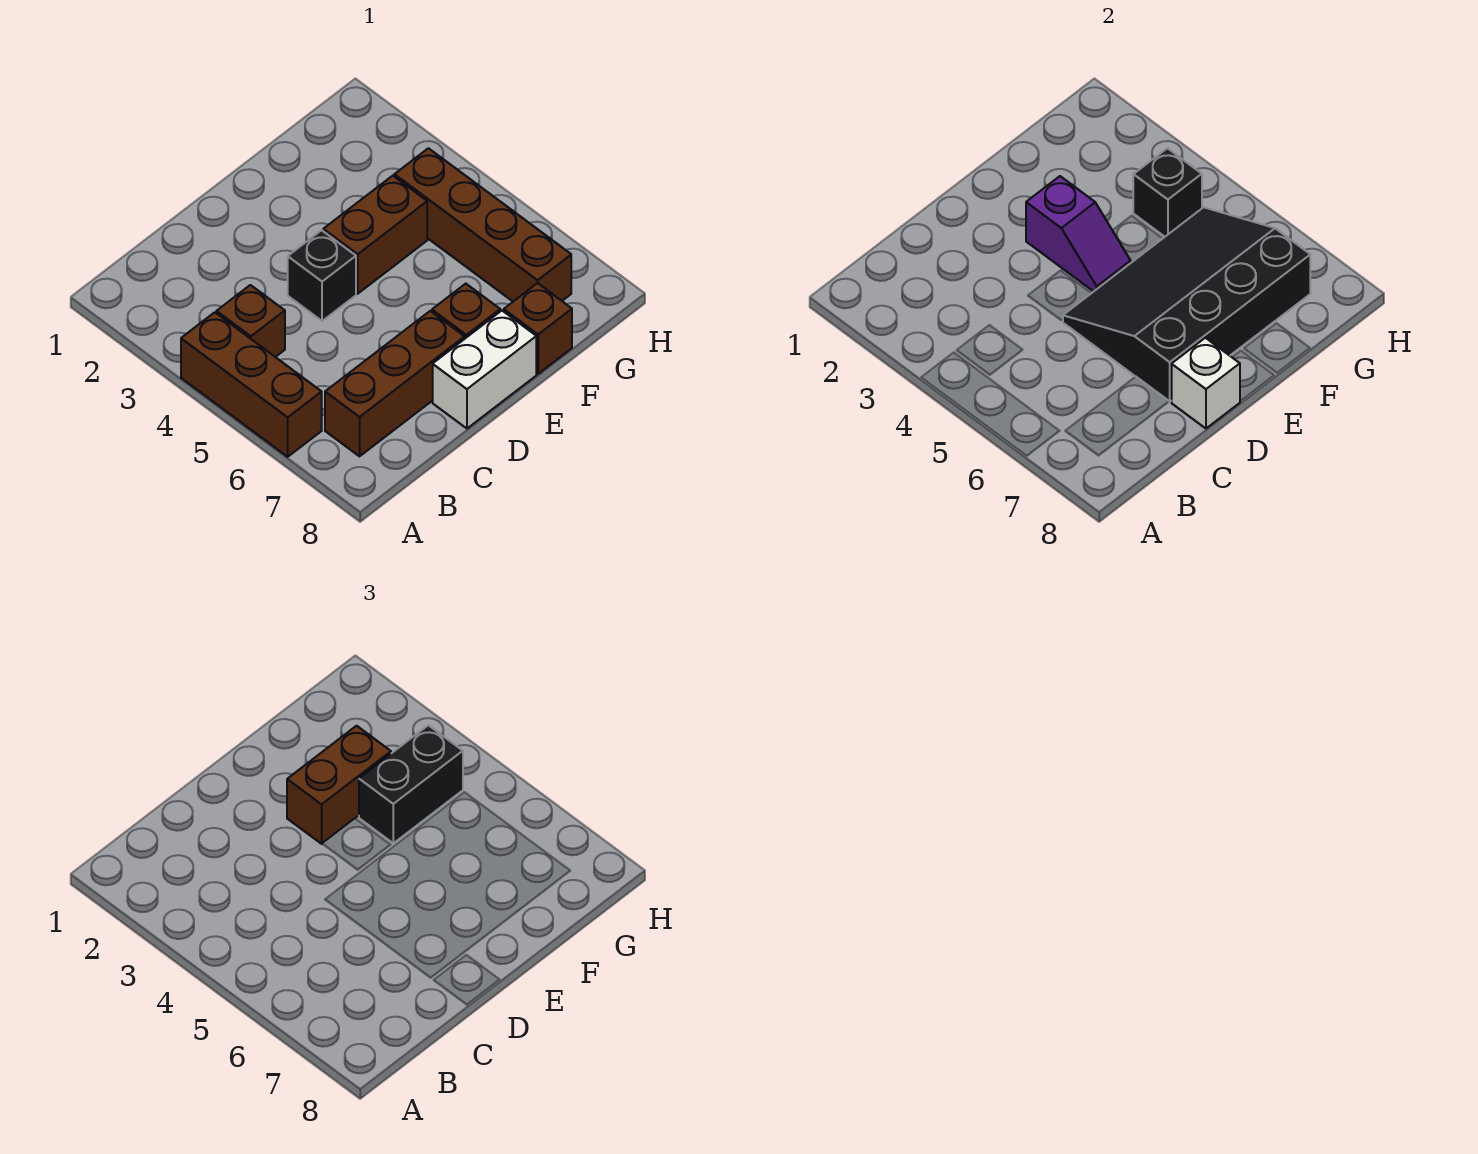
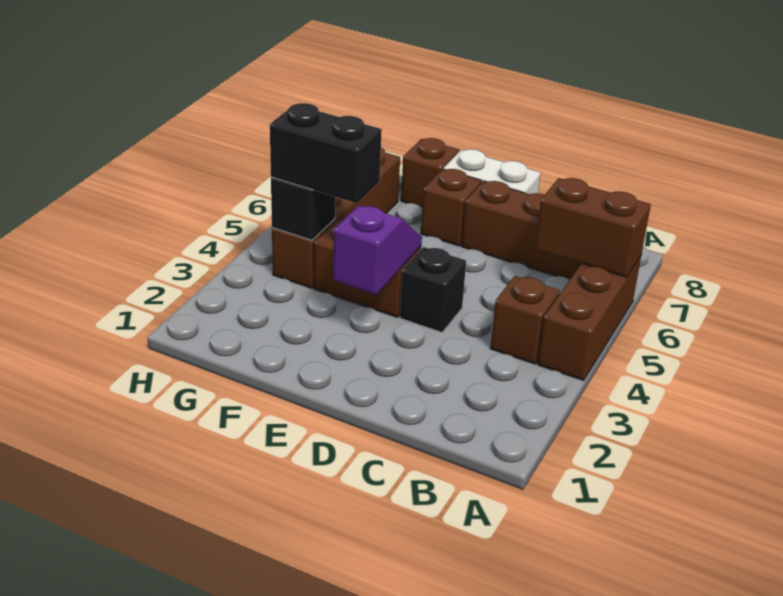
black 3x4 slope [1063,207,1310,402] -> none
white 1x1 brick [1172,338,1240,428] -> none
brown 1x2 brick [287,726,391,844] -> brown 1x2 brick moved to [535,178,651,277]

